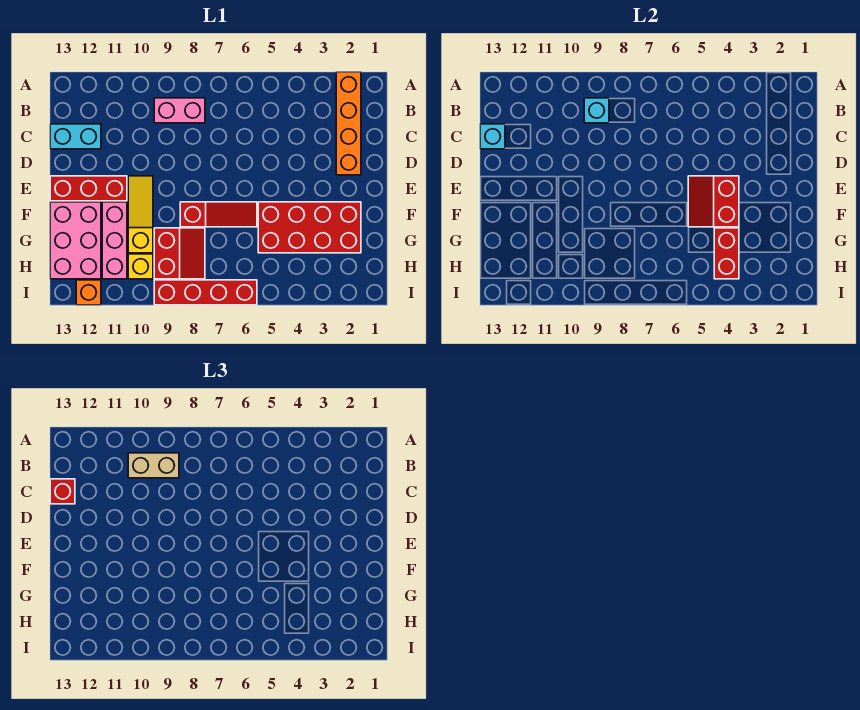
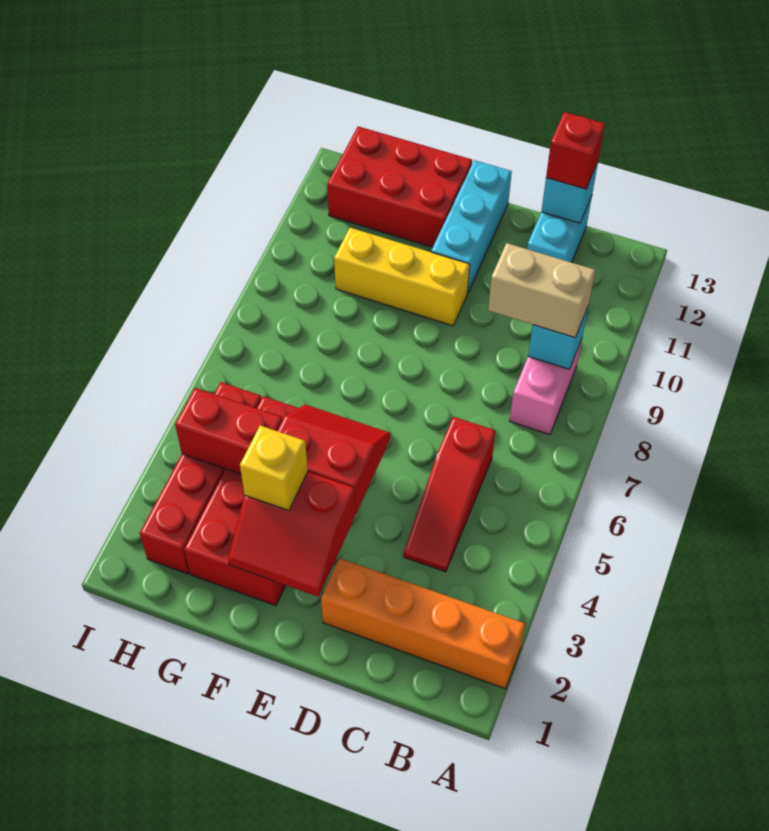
tan 1x2 brick [128,453,179,478] -> tan 1x2 brick turned to [488,243,595,338]
yellow 1x3 slope [128,176,153,253] -> yellow 1x3 brick [334,228,470,326]
red 1x3 brick [50,176,127,201] -> cyan 1x3 brick [431,160,512,294]
red 1x3 slope [180,202,257,227] -> red 1x3 slope moved to [403,417,495,572]
pink 1x3 brick [102,202,127,279] -> none
pink 2x3 brick [50,202,101,279] -> red 2x3 brick [327,126,472,247]
red 2x2 slope [154,228,205,279] -> red 2x2 slope moved to [228,472,355,597]
yellow 1x1 brick [128,254,153,279] -> yellow 1x1 brick moved to [240,426,308,510]
red 1x4 brick [154,280,257,305] -> red 1x4 brick moved to [140,382,261,574]
orange 1x1 brick [76,280,101,305] -> none

